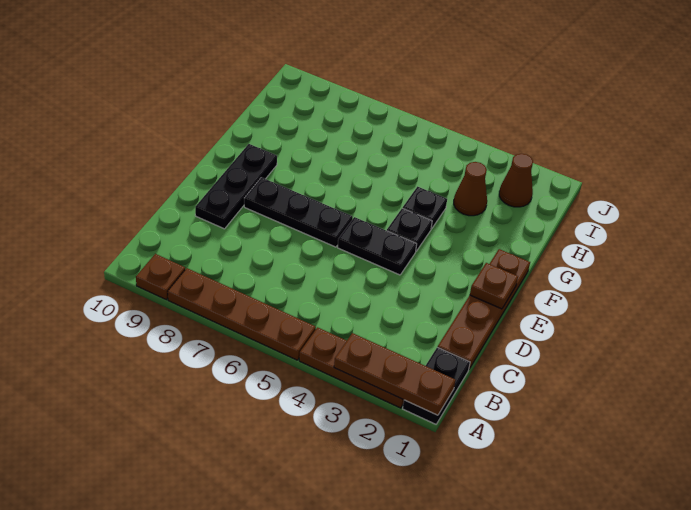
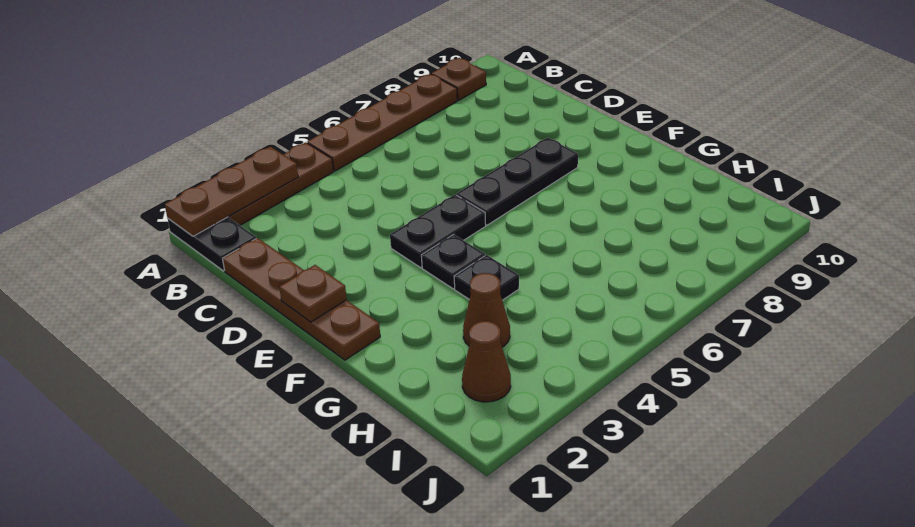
black 1x3 plate [195,144,277,229] -> none

